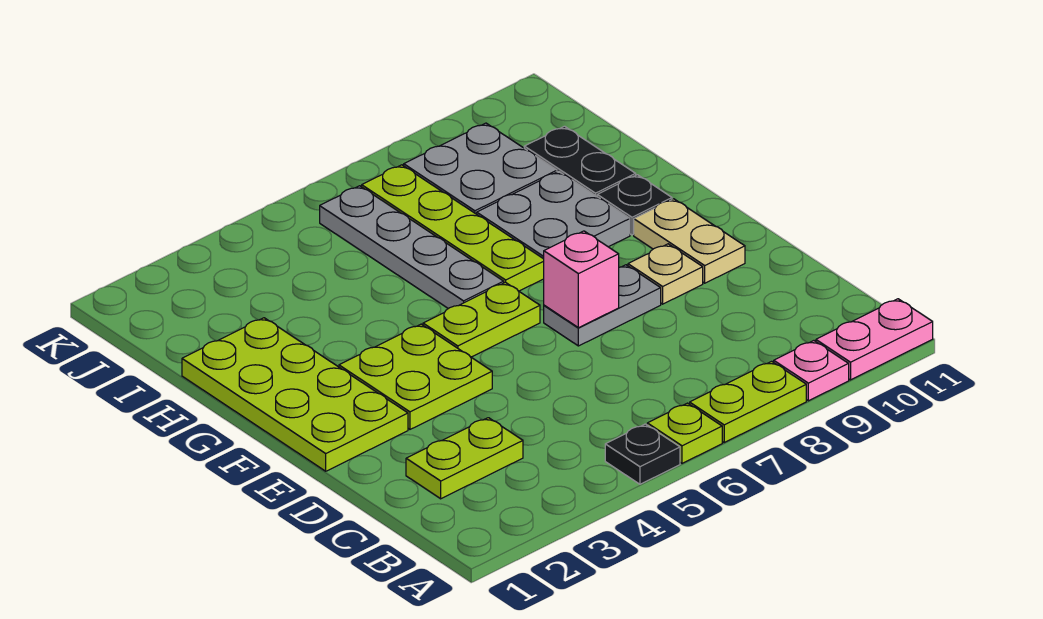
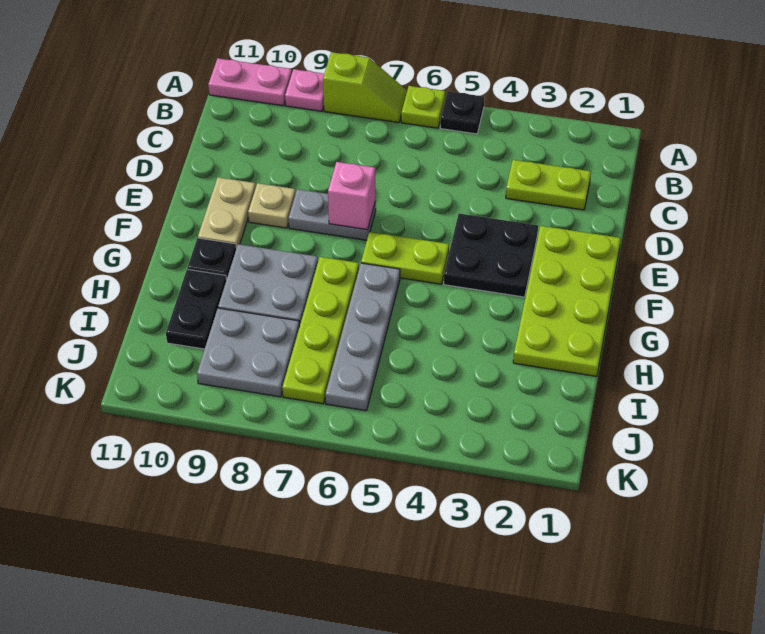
lime 1x2 plate [690,361,806,442] -> lime 1x2 slope [323,52,407,123]
lime 2x2 plate [339,324,492,429] -> black 2x2 plate [444,214,538,297]

